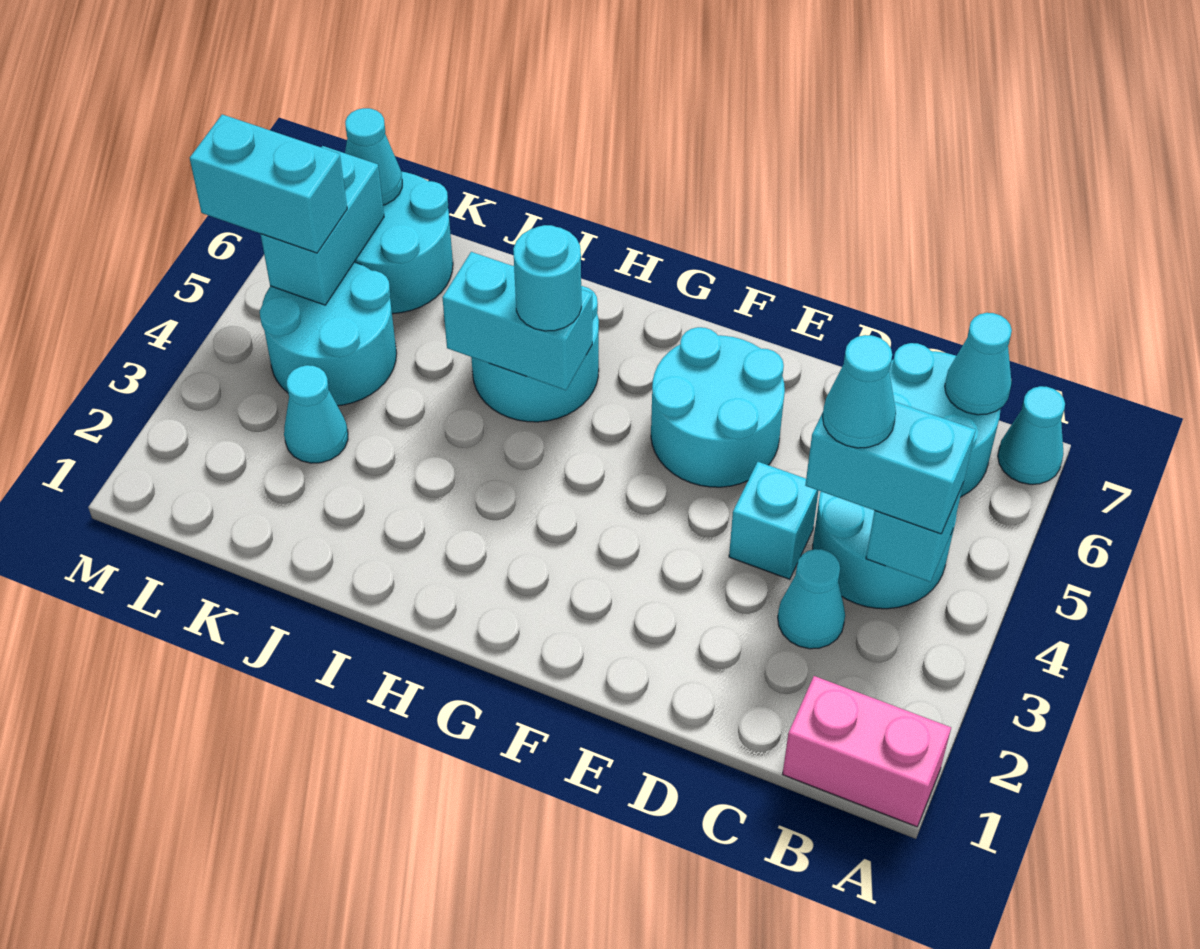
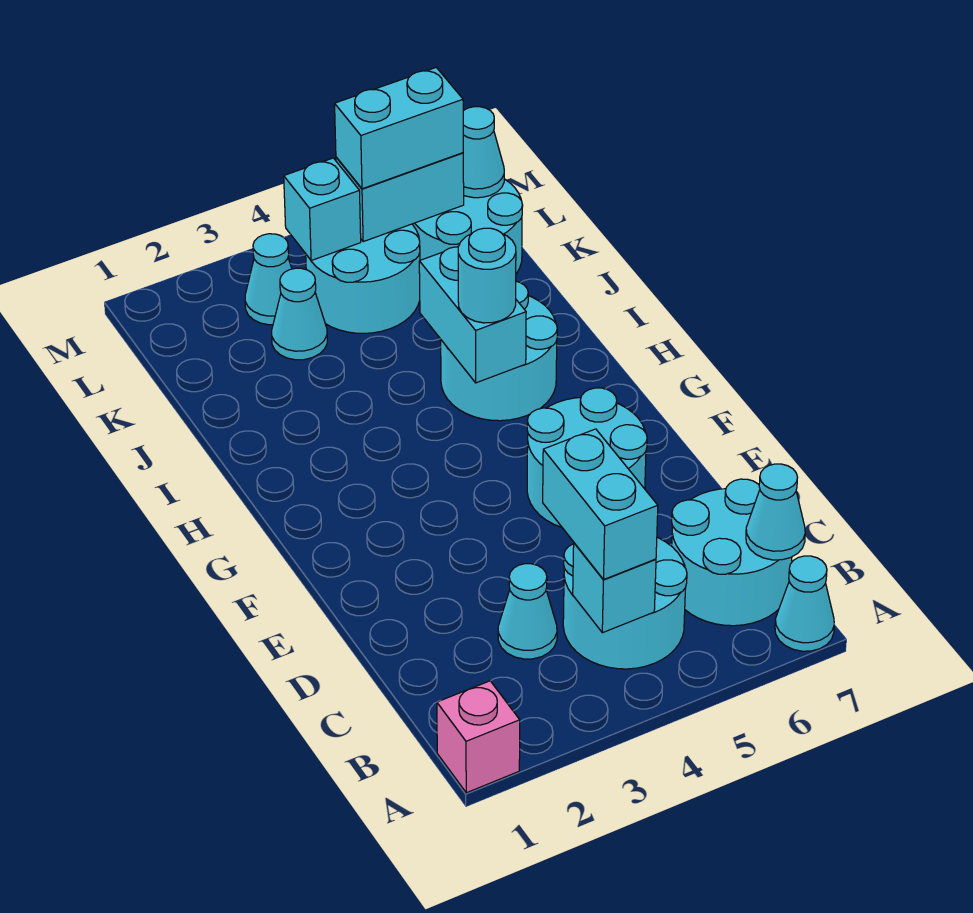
pink 1x2 brick [783,676,951,827] -> pink 1x1 brick [437,681,520,793]
cyan 1x1 cone [823,335,896,448] -> cyan 1x1 cone moved to [245,234,292,325]
cyan 1x1 brick [729,462,818,579] -> cyan 1x1 brick moved to [284,158,361,261]
cyan 1x2 brick [190,114,347,253] -> cyan 1x2 brick turned to [335,68,463,189]

